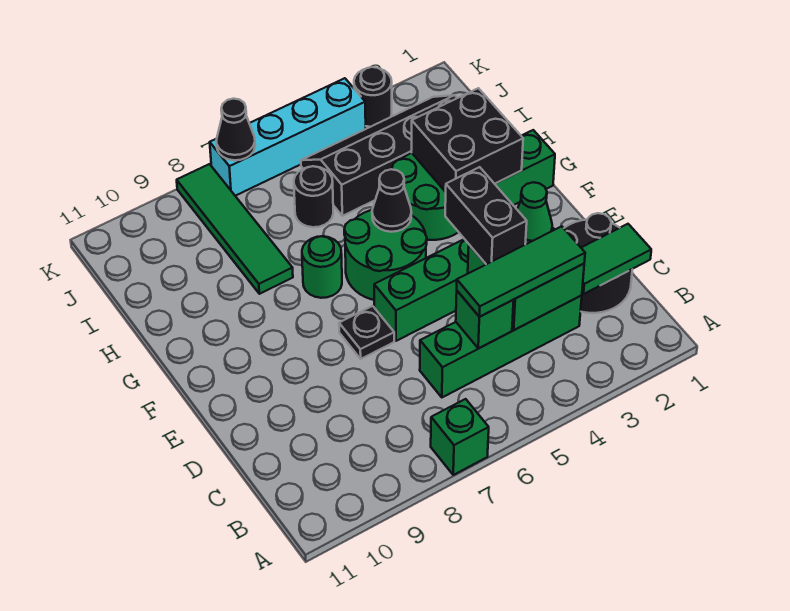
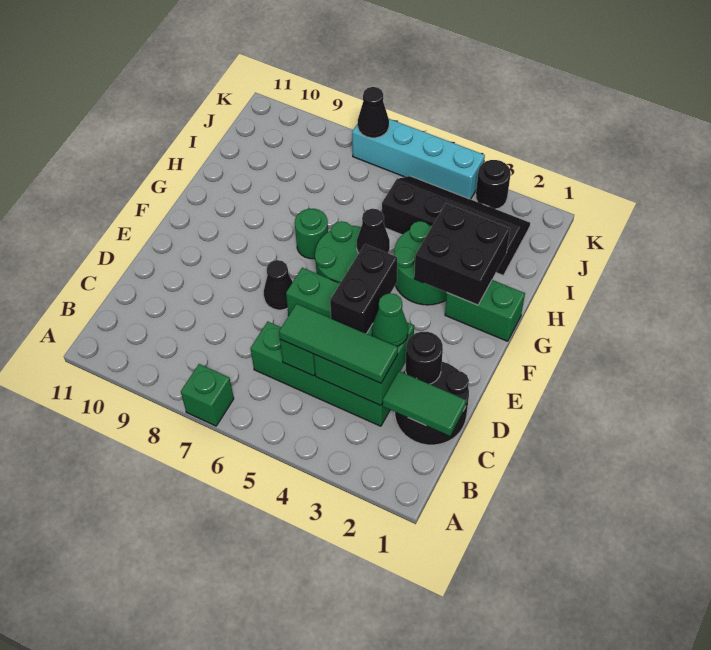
black 1x1 plate [339,306,394,359] -> black 1x1 cone [264,260,293,310]
green 1x4 tile [177,164,293,294] -> none
black 1x1 round brick [294,166,333,227] -> black 1x1 round brick moved to [406,332,443,384]

